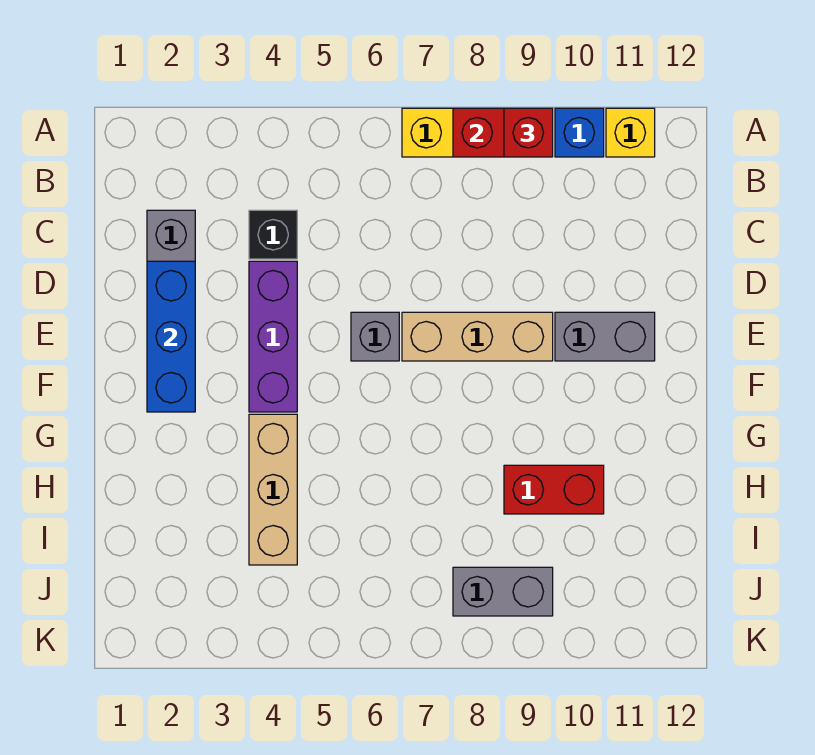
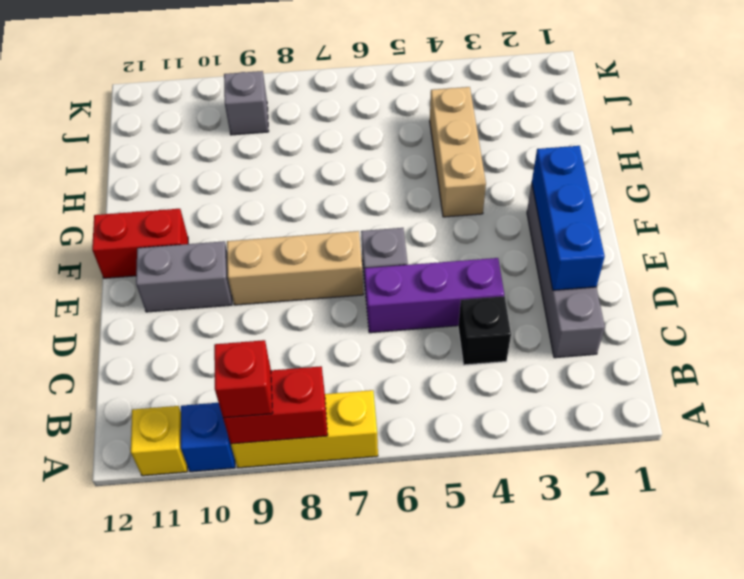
purple 1x3 brick [249,261,297,412] -> purple 1x3 brick turned to [365,258,504,333]
red 1x2 brick [504,465,604,514] -> red 1x2 brick moved to [92,209,188,278]
grey 1x2 brick [453,567,553,616] -> grey 1x1 brick [224,71,269,135]

